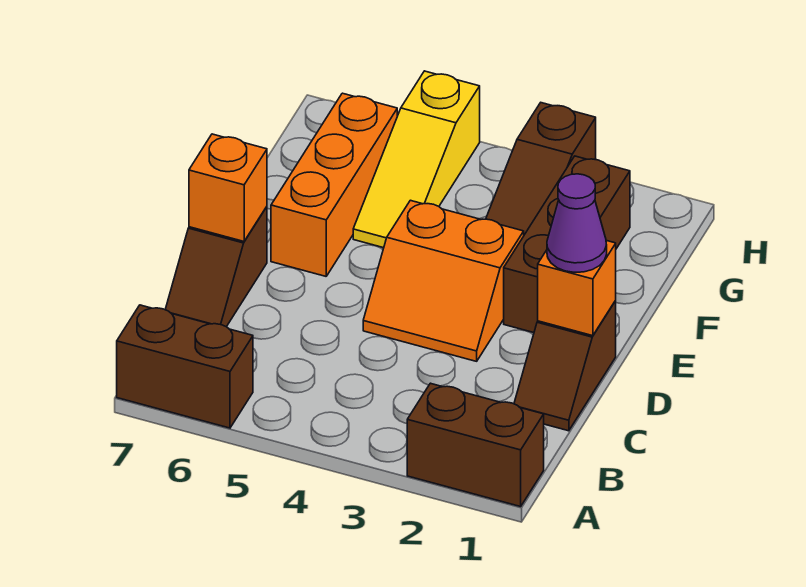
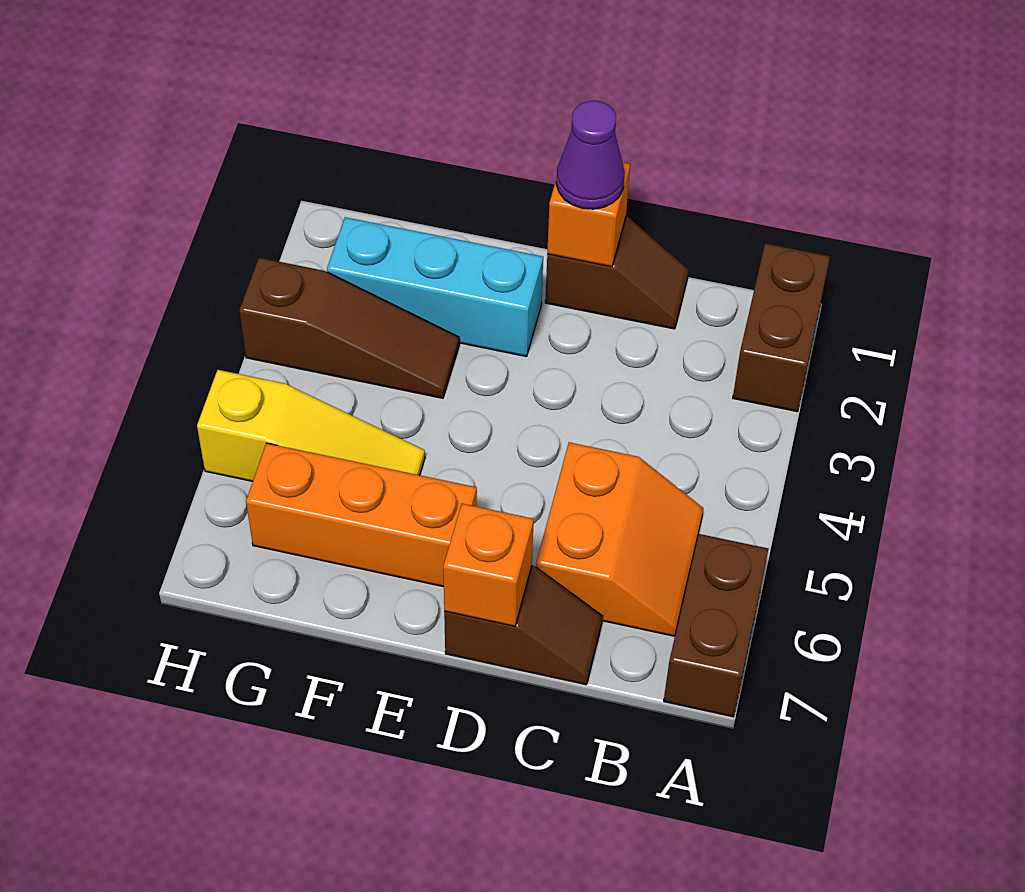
orange 2x2 slope [363,200,524,361] -> orange 2x2 slope moved to [536,442,703,636]
brown 1x3 brick [504,156,630,333] -> cyan 1x3 brick [327,217,543,357]

